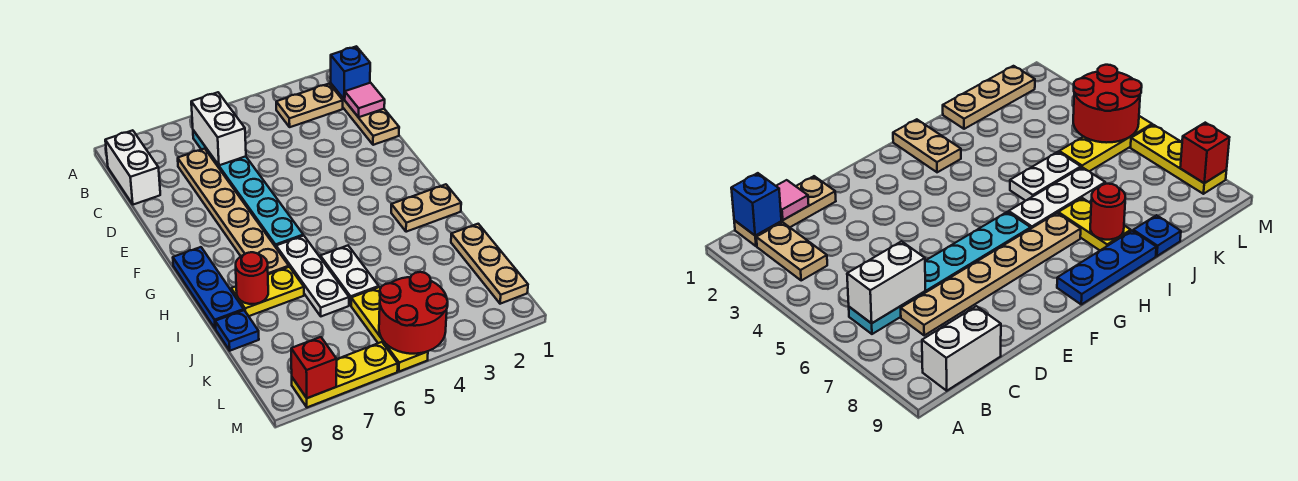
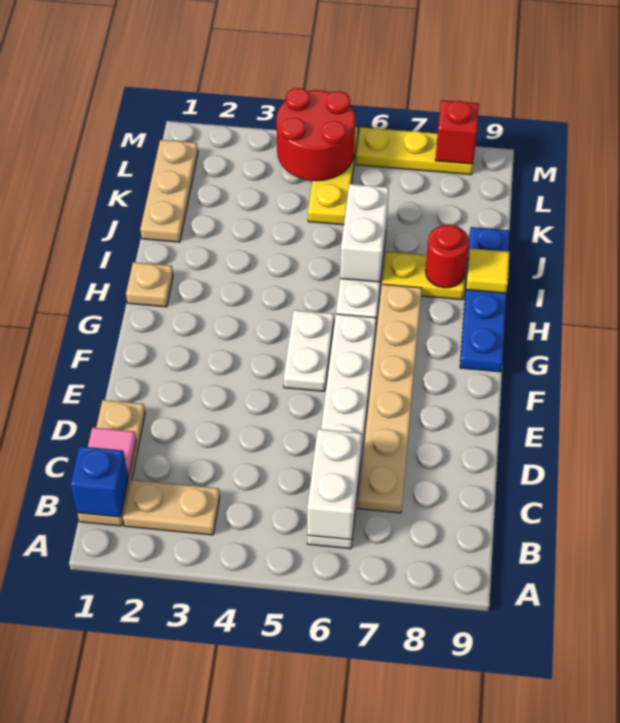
cyan 1x6 plate [193,130,303,247] -> white 1x6 plate [307,314,376,549]
white 1x2 brick [105,130,160,205] -> white 1x2 brick moved to [340,184,389,282]
tan 1x2 plate [391,184,461,232] -> tan 1x1 plate [126,262,173,307]
white 1x2 plate [320,246,379,305] -> white 1x2 plate moved to [284,310,334,391]
none -> yellow 1x1 tile [466,248,510,293]

